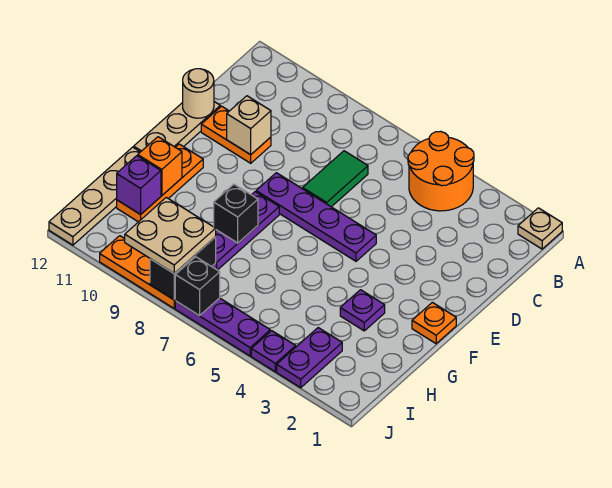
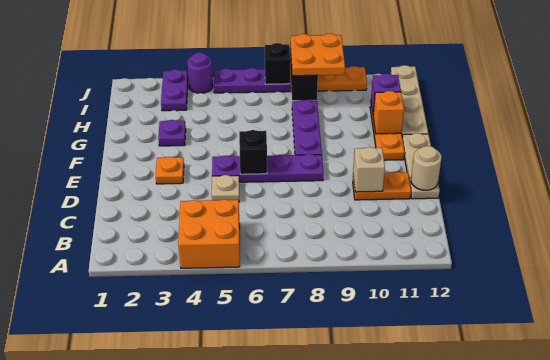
tan 1x1 plate [518,208,562,249] -> tan 1x1 plate moved to [212,175,239,200]
orange 2x2 round brick [408,131,474,211] -> orange 2x2 brick [178,199,240,268]
green 1x2 tile [303,151,368,207] -> none
orange 1x1 plate [412,302,456,344] -> orange 1x1 plate moved to [156,157,184,184]
black 1x1 brick [214,184,258,243] -> black 1x1 brick moved to [239,130,267,174]
tan 2x2 plate [125,197,216,273] -> orange 2x2 plate [290,34,345,76]
purple 1x1 plate [251,331,296,372] -> purple 1x1 round brick [187,53,213,93]

